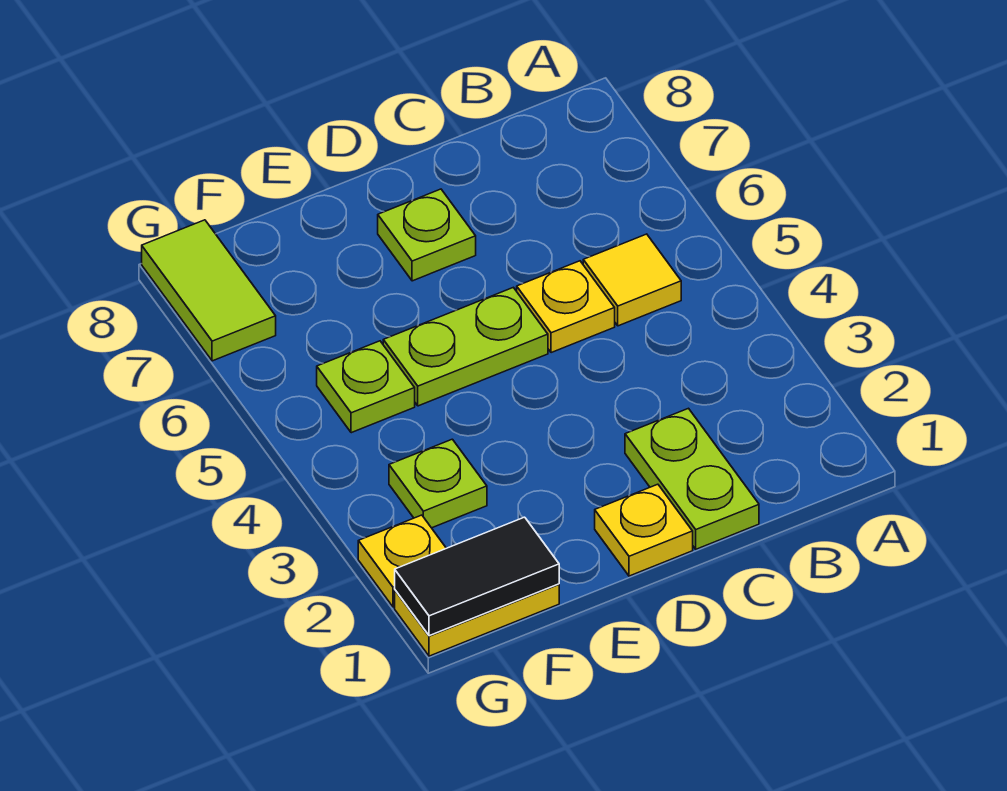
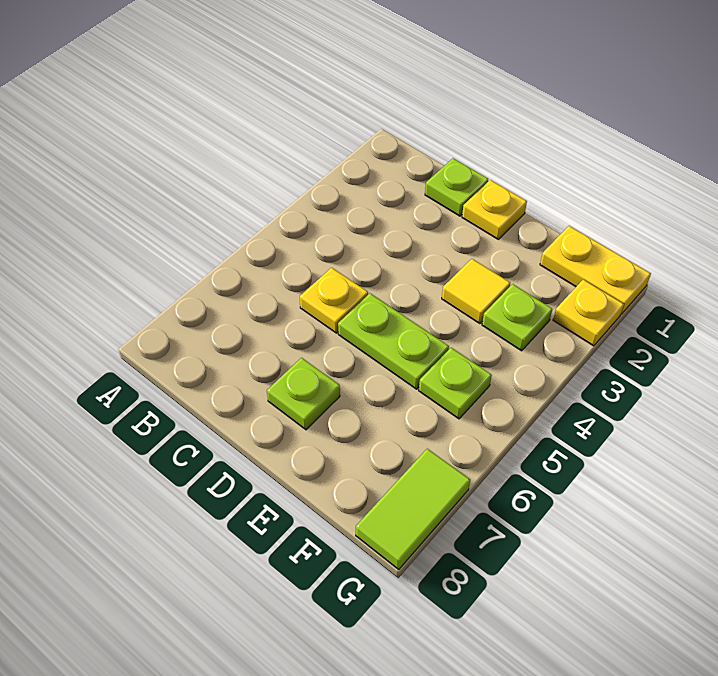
yellow 1x1 tile [583,234,681,326] -> yellow 1x1 tile moved to [442,259,510,324]
lime 1x2 plate [625,408,759,549] -> lime 1x1 plate [425,158,488,216]
black 1x2 tile [395,517,559,636] -> none

